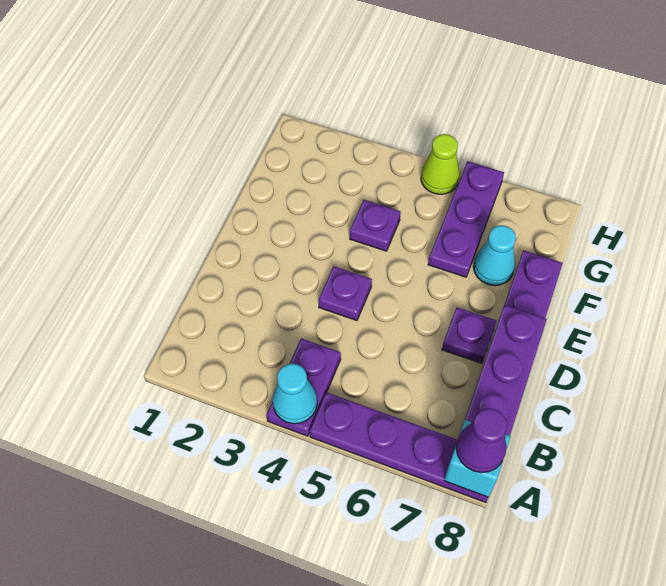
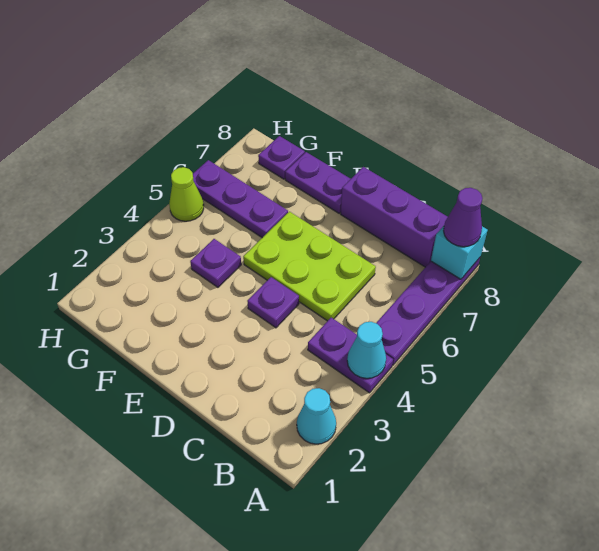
none -> lime 2x3 plate [243,212,376,321]
purple 1x1 plate [442,307,497,363] -> purple 1x1 plate moved to [258,136,305,179]
cyan 1x1 cone [474,225,516,285] -> cyan 1x1 cone moved to [297,388,336,444]

